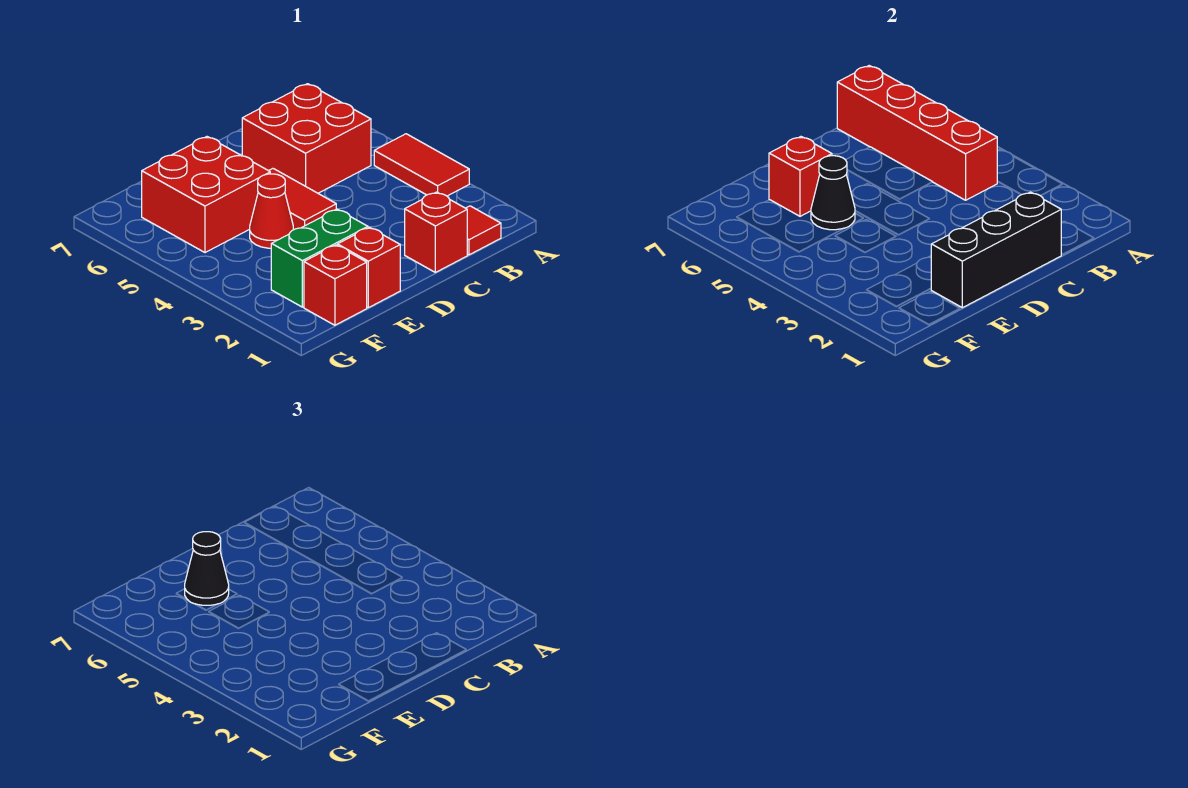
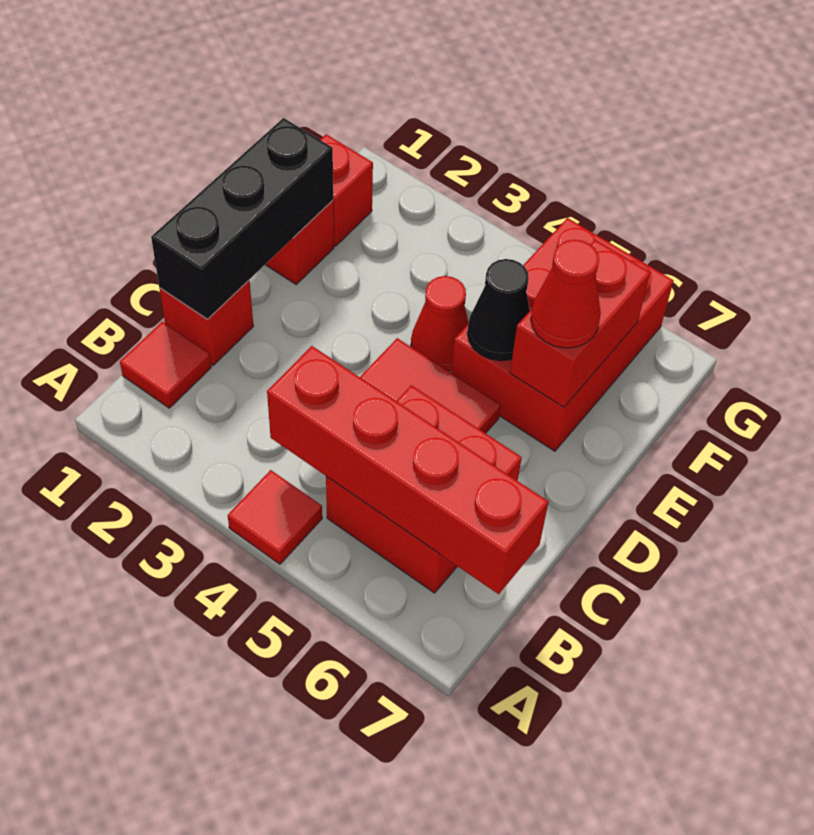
red 1x2 tile [374,134,469,196] -> red 1x1 tile [228,470,322,564]
green 1x2 brick [271,209,368,307] -> none
red 2x2 brick [142,137,270,253] -> red 2x3 brick [451,218,674,451]
red 1x1 brick [769,137,832,216] -> red 1x2 brick [510,240,650,407]
black 1x1 cone [185,532,229,605] -> red 1x1 cone [531,240,601,348]

